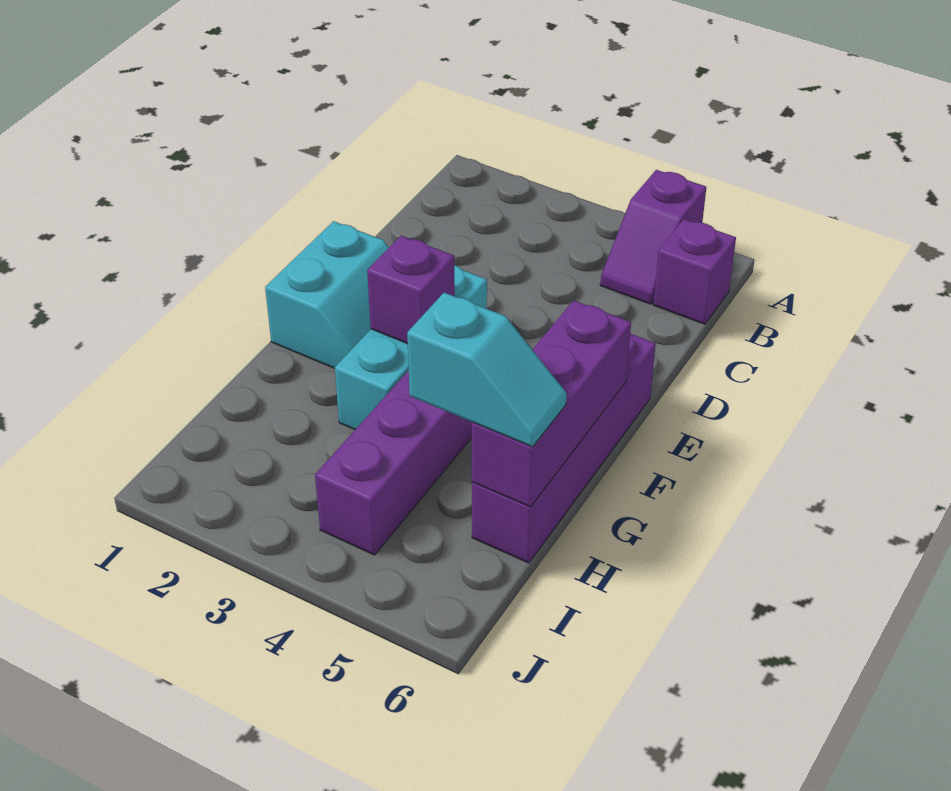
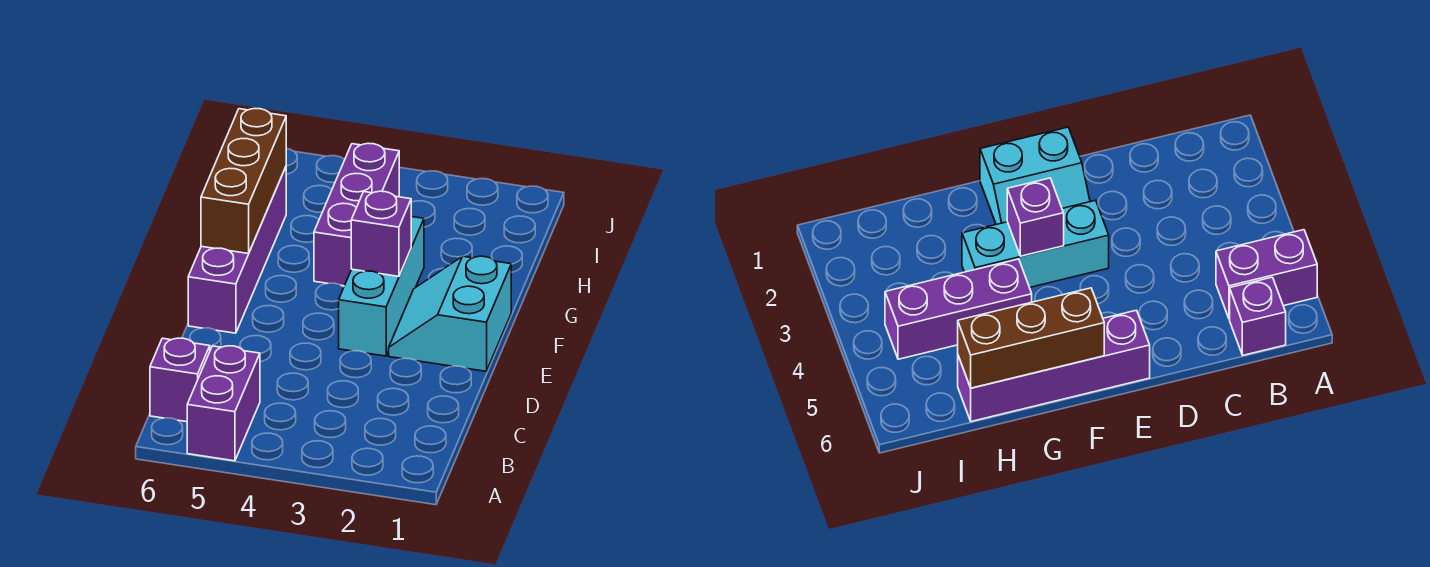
purple 1x2 slope [600,170,706,304] -> purple 1x2 brick [187,346,260,461]
purple 1x3 brick [472,300,631,507] -> brown 1x3 brick [201,109,286,254]
cyan 1x2 slope [407,292,567,447] -> none

